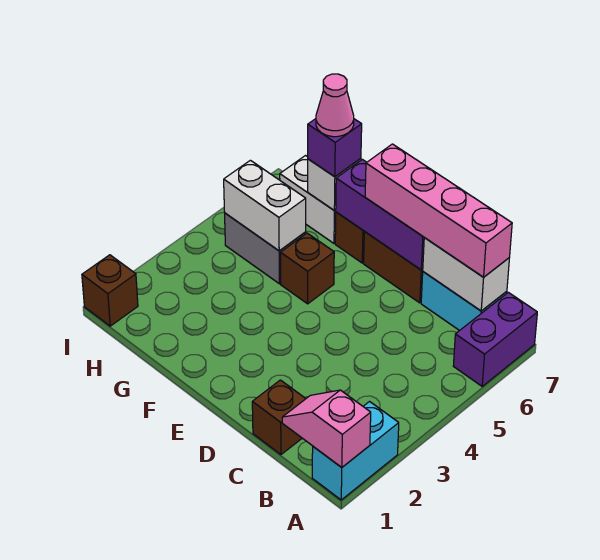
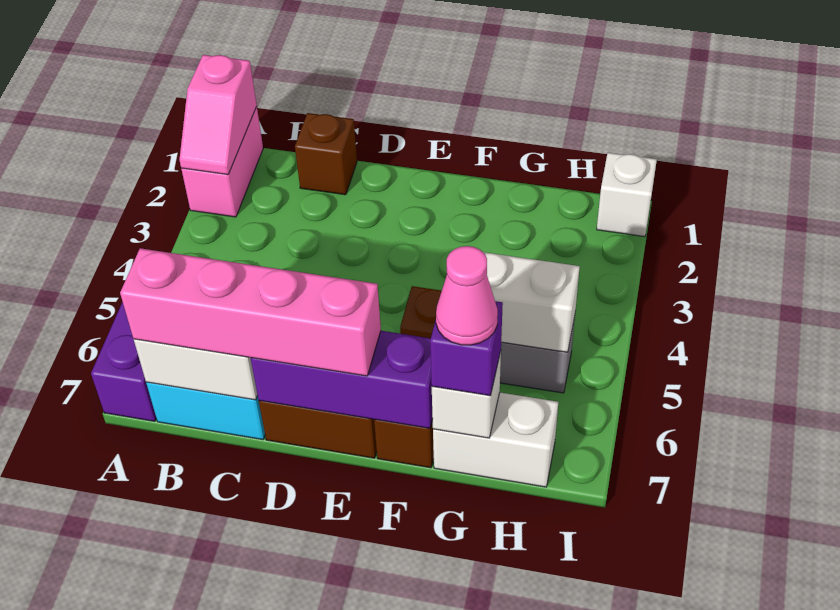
cyan 1x2 brick [312,402,399,500] -> pink 1x2 brick [181,107,263,217]
pink 1x2 slope [282,390,371,467] -> pink 1x2 slope turned to [179,55,257,175]
brown 1x1 brick [82,255,138,326] -> white 1x1 brick [597,153,657,237]

